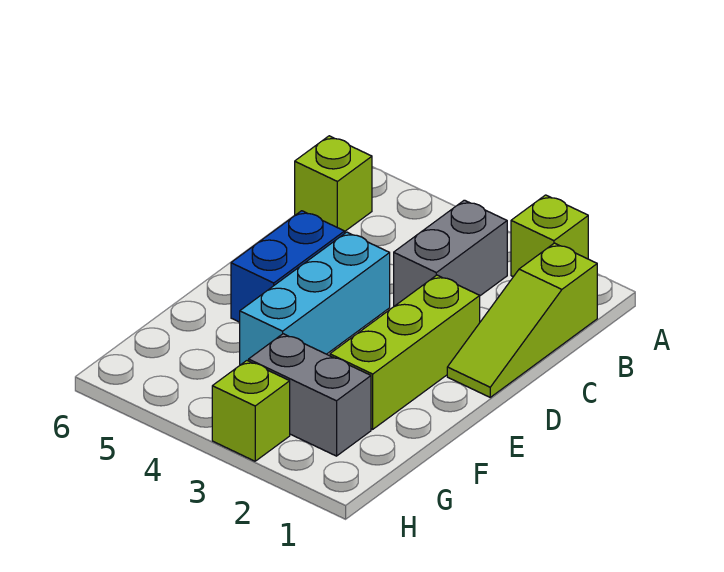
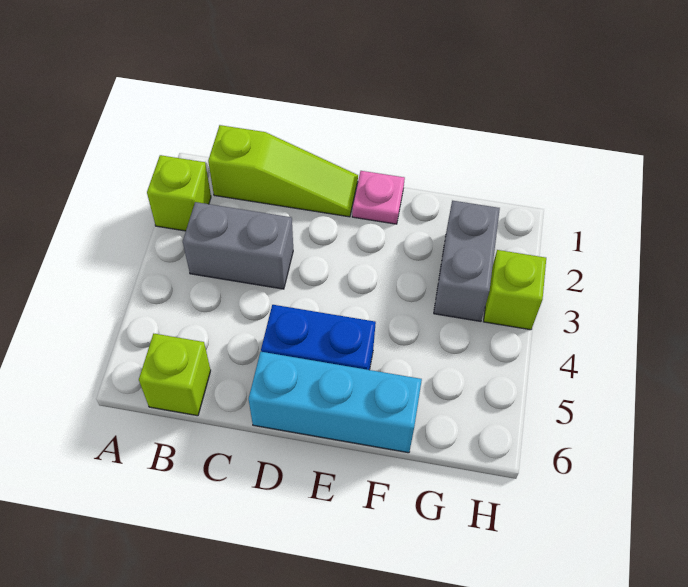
lime 1x3 brick [330,275,480,429] -> none
cyan 1x3 brick [240,232,390,365] -> cyan 1x3 brick moved to [249,352,422,453]
none -> pink 1x1 plate [352,171,405,224]

